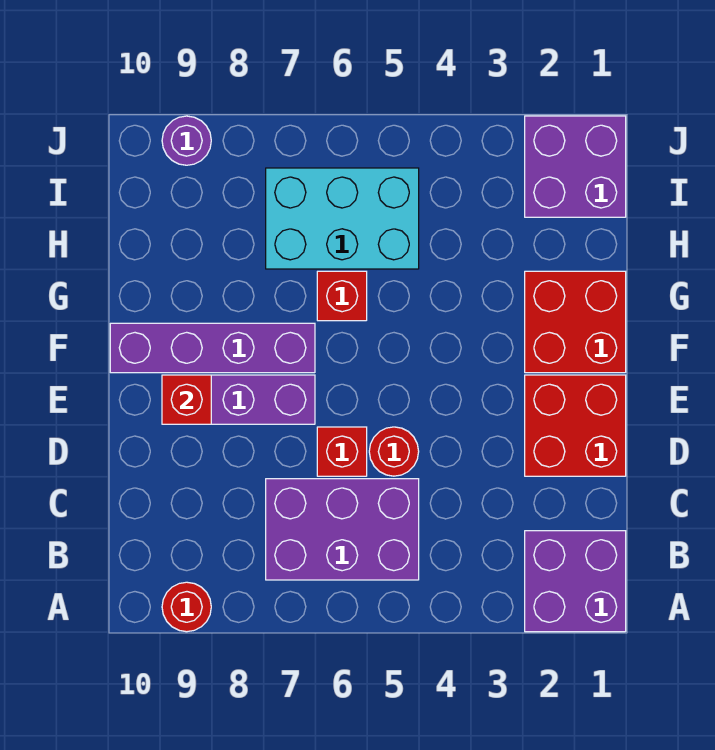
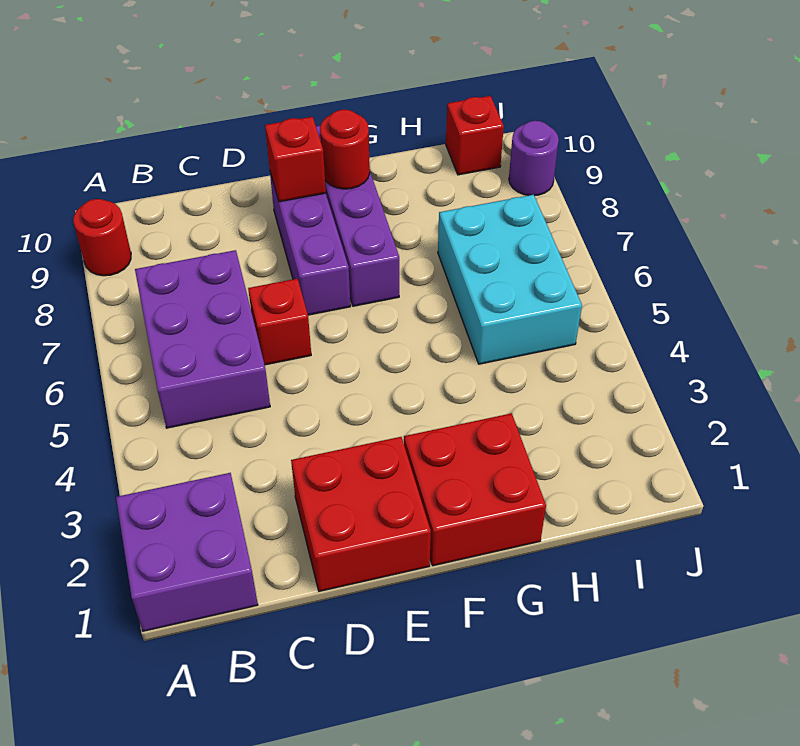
red 1x1 round brick [369,427,419,476] -> red 1x1 round brick moved to [320,110,370,189]
red 1x1 brick [317,271,367,321] -> red 1x1 brick moved to [446,96,504,175]
purple 2x2 brick [525,116,626,217] -> none

